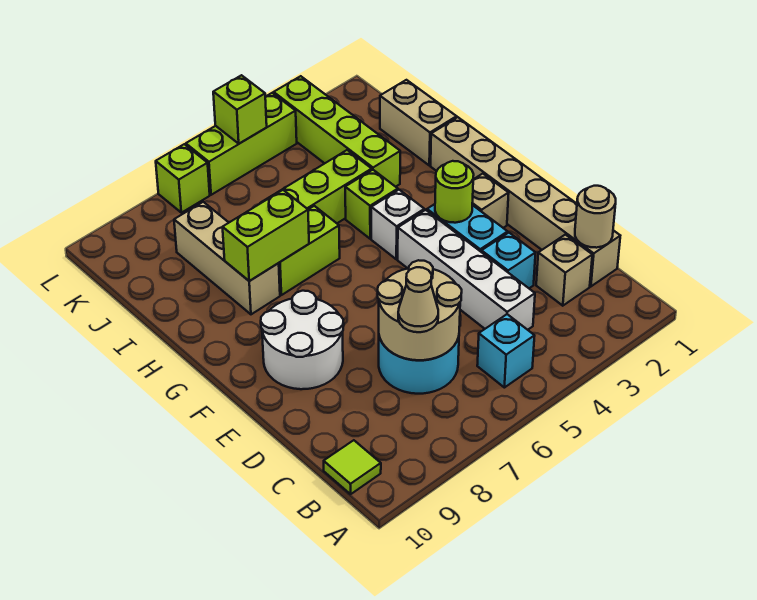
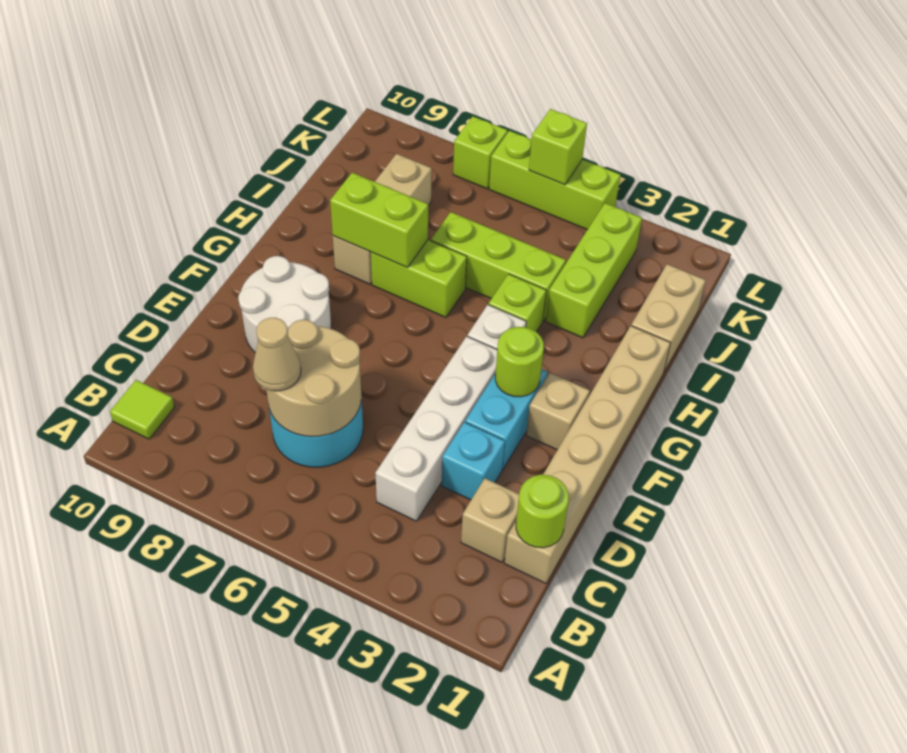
cyan 1x1 brick [477,314,534,388] -> none
tan 1x1 round brick [575,186,616,248] -> lime 1x1 round brick [516,475,569,548]
lime 1x4 brick [274,76,400,187] -> lime 1x3 brick [545,203,642,338]

